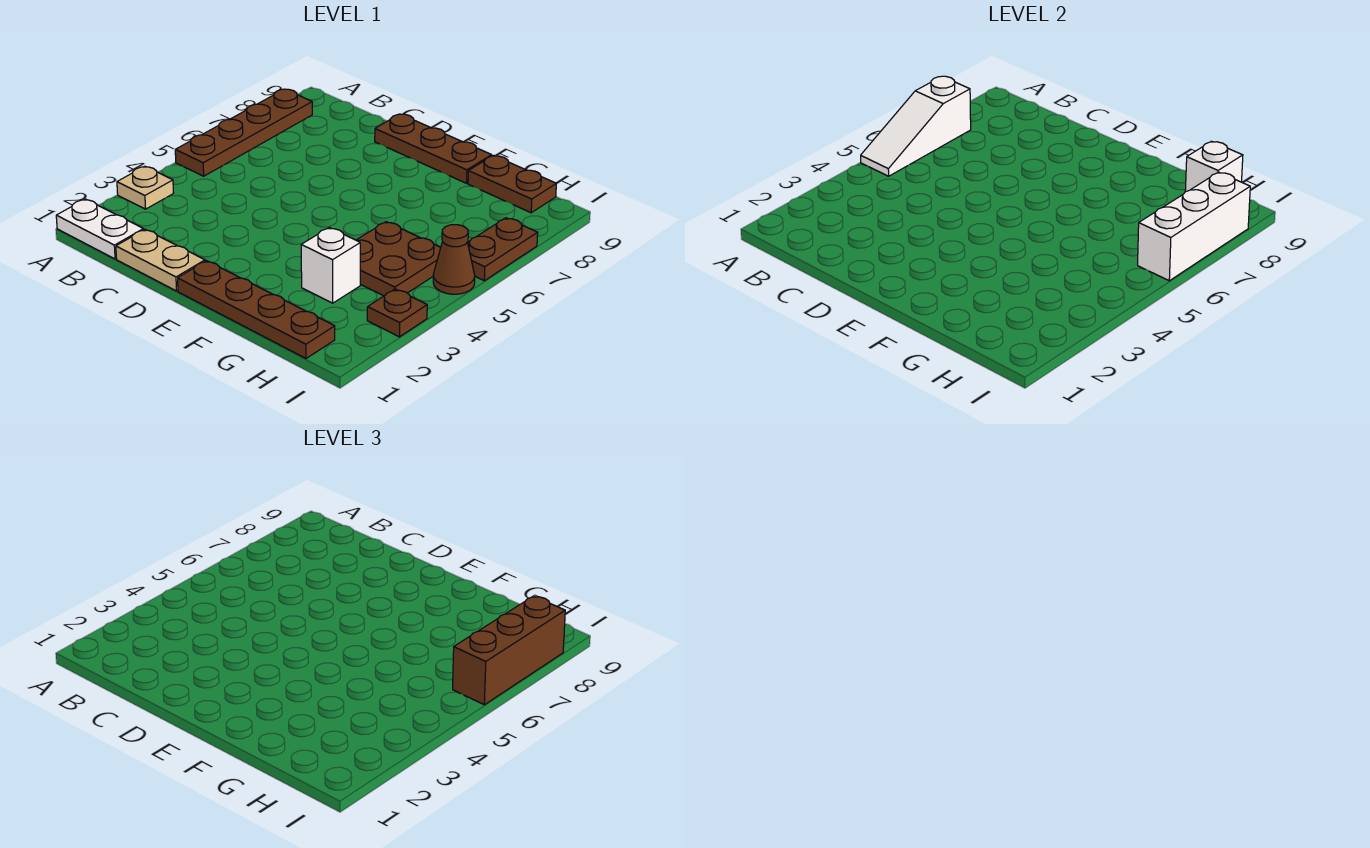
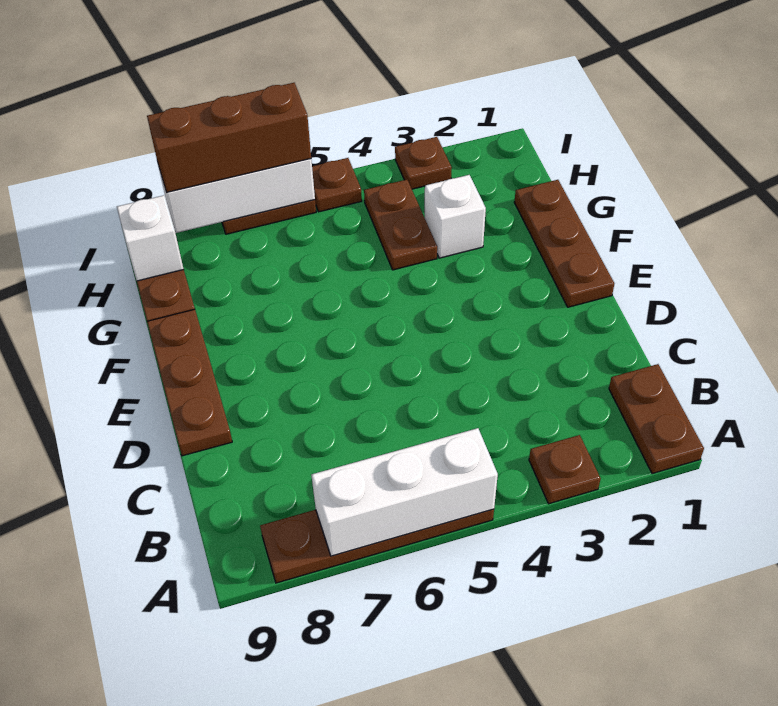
white 1x2 plate [56,199,144,259] -> brown 1x2 plate [609,364,704,474]
tan 1x1 plate [117,166,173,209] -> brown 1x1 plate [529,435,601,504]
white 1x3 slope [861,76,971,176] -> white 1x3 brick [312,428,498,556]
tan 1x2 plate [116,230,205,291] -> none
brown 1x4 plate [178,261,335,358] -> brown 1x3 plate [514,180,614,307]
brown 2x2 plate [357,222,441,296] -> brown 1x2 plate [364,180,437,270]
brown 1x1 cone [433,225,475,294] -> brown 1x1 plate [312,158,362,212]

